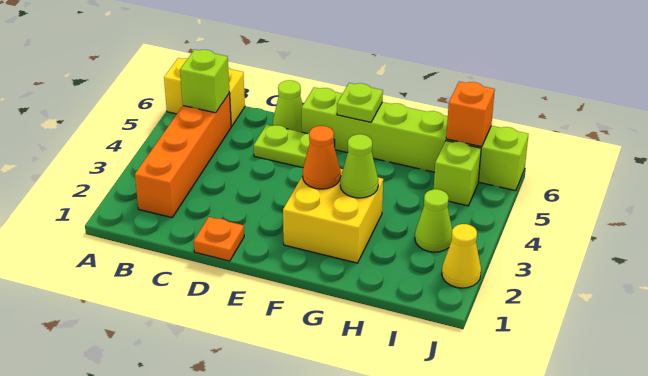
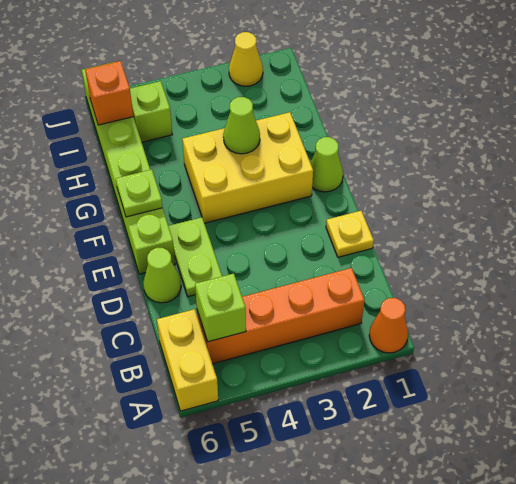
orange 1x1 plate [194,217,244,261] -> yellow 1x1 plate [326,211,374,257]
yellow 2x2 brick [283,169,383,263] -> yellow 2x3 brick [182,112,313,223]
orange 1x1 cone [303,126,341,189] -> orange 1x1 cone moved to [369,298,408,353]
lime 1x1 cone [415,189,452,252] -> lime 1x1 cone moved to [310,137,343,192]

